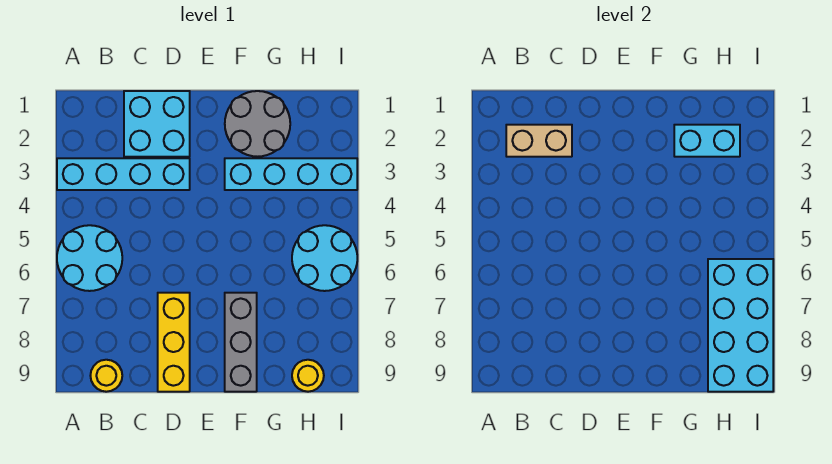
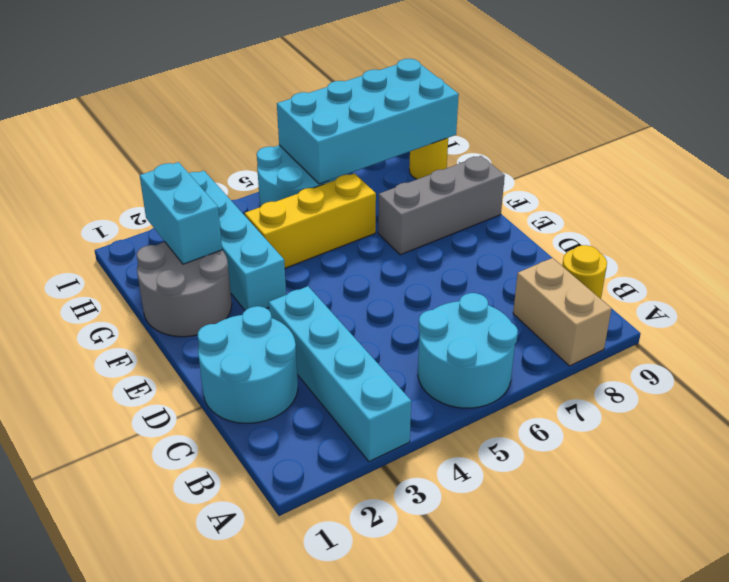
tan 1x2 brick [506,125,572,157] -> tan 1x2 brick moved to [513,258,611,366]
cyan 2x2 brick [124,91,190,157] -> cyan 2x2 round brick [197,306,298,423]
yellow 1x3 brick [158,293,190,392] -> yellow 1x3 brick moved to [245,173,376,268]

